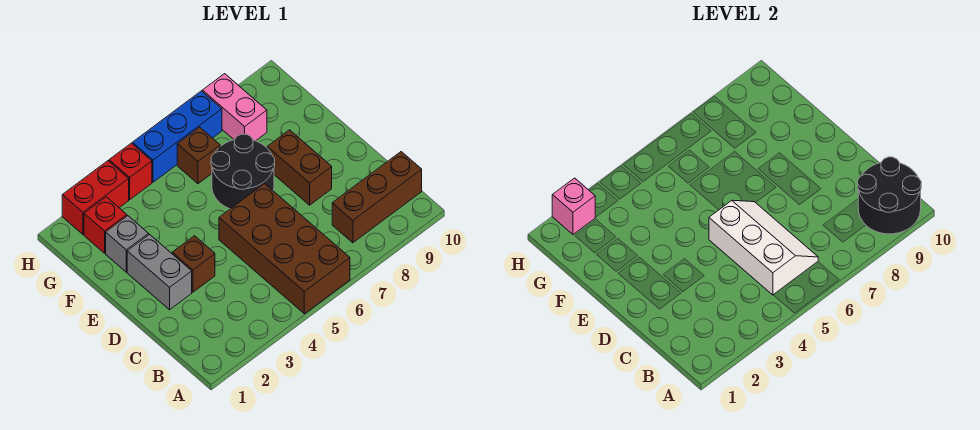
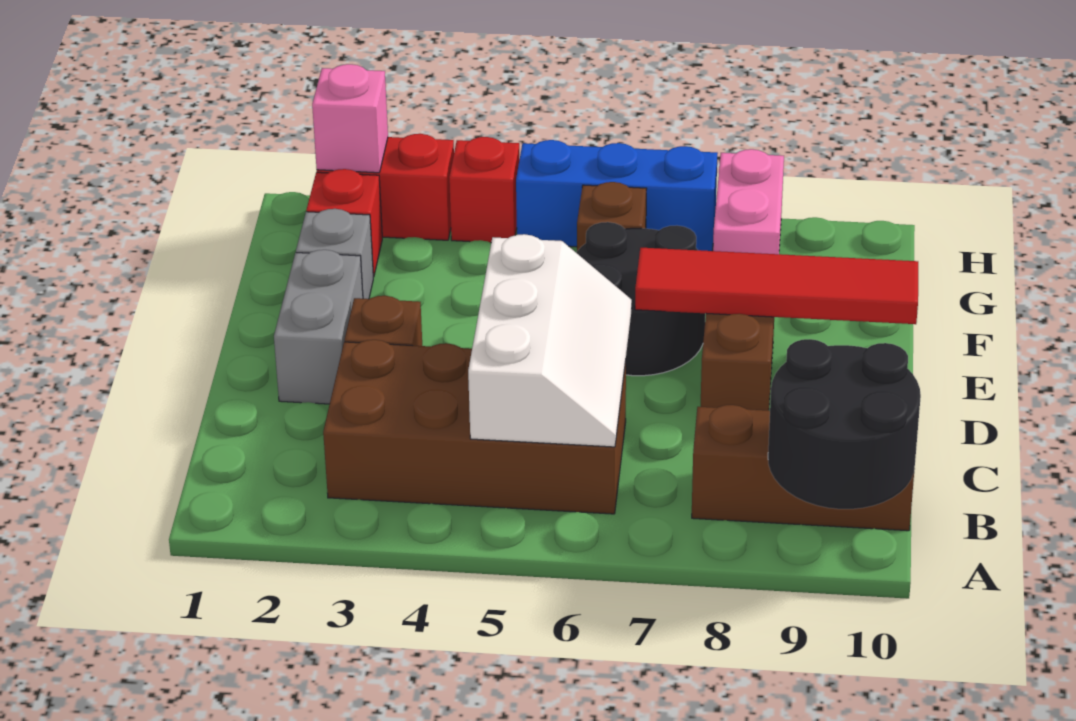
brown 2x4 brick [219,184,350,314] -> brown 2x4 brick turned to [323,340,626,514]
none -> red 1x4 tile [635,248,918,324]

